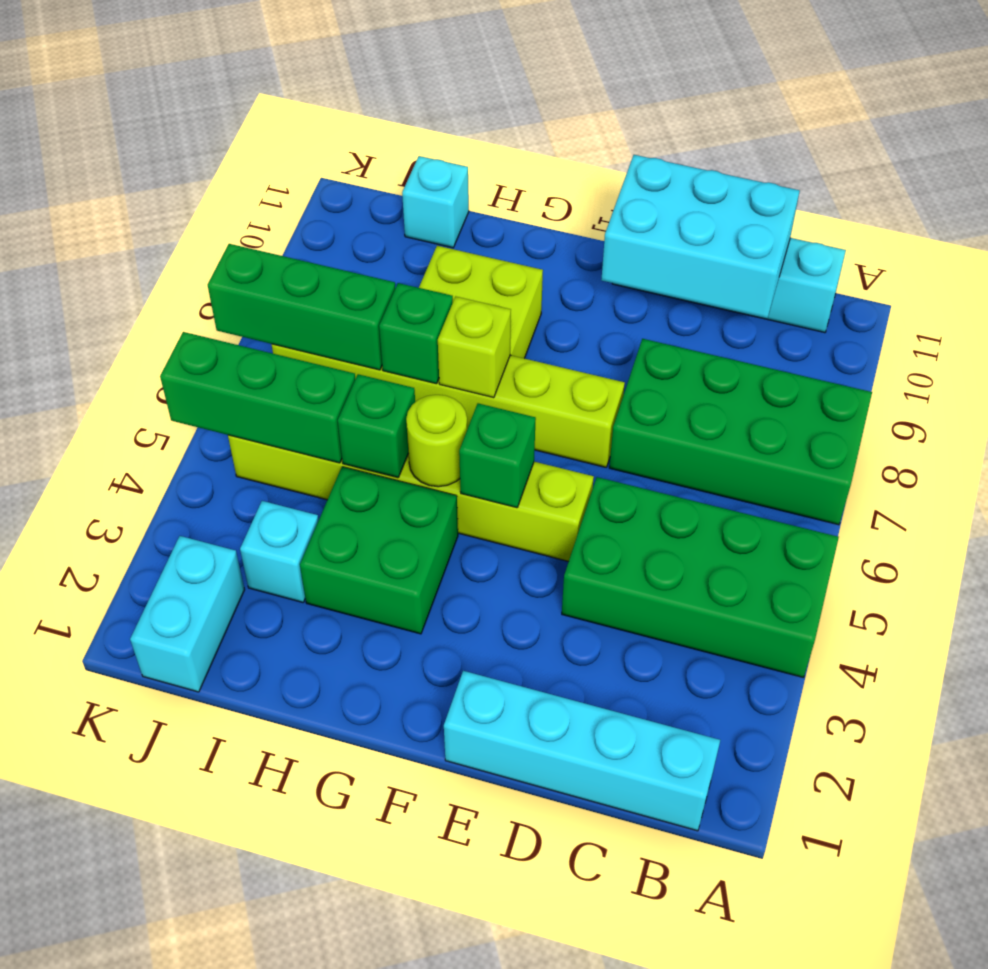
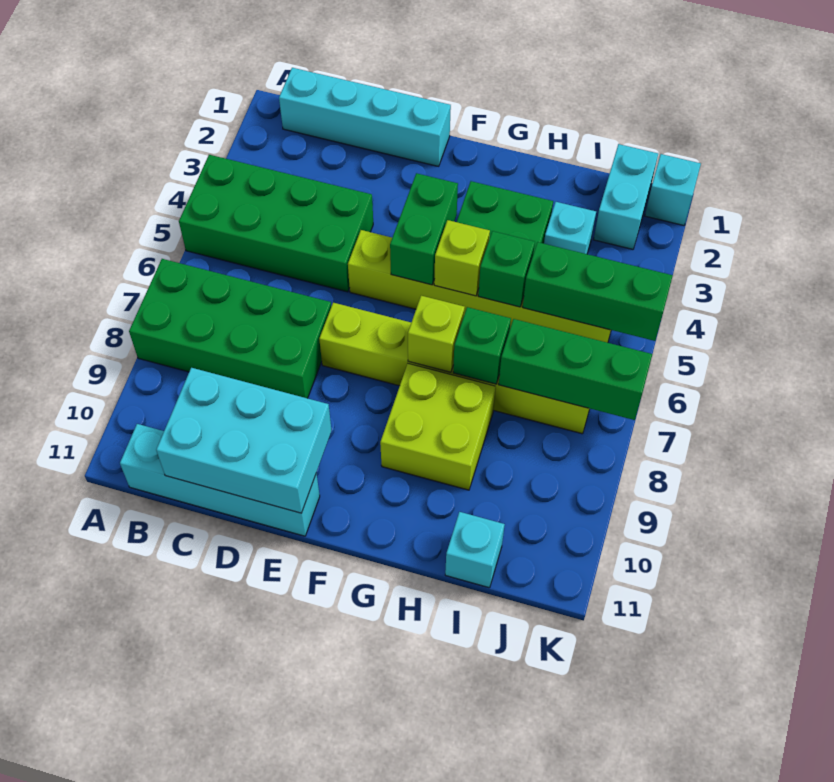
green 1x1 brick [459,403,536,508] -> green 1x2 brick [390,173,458,285]
lime 1x1 round brick [406,395,467,487] -> lime 1x1 brick [434,220,490,296]
none -> cyan 1x1 brick [645,154,701,225]

